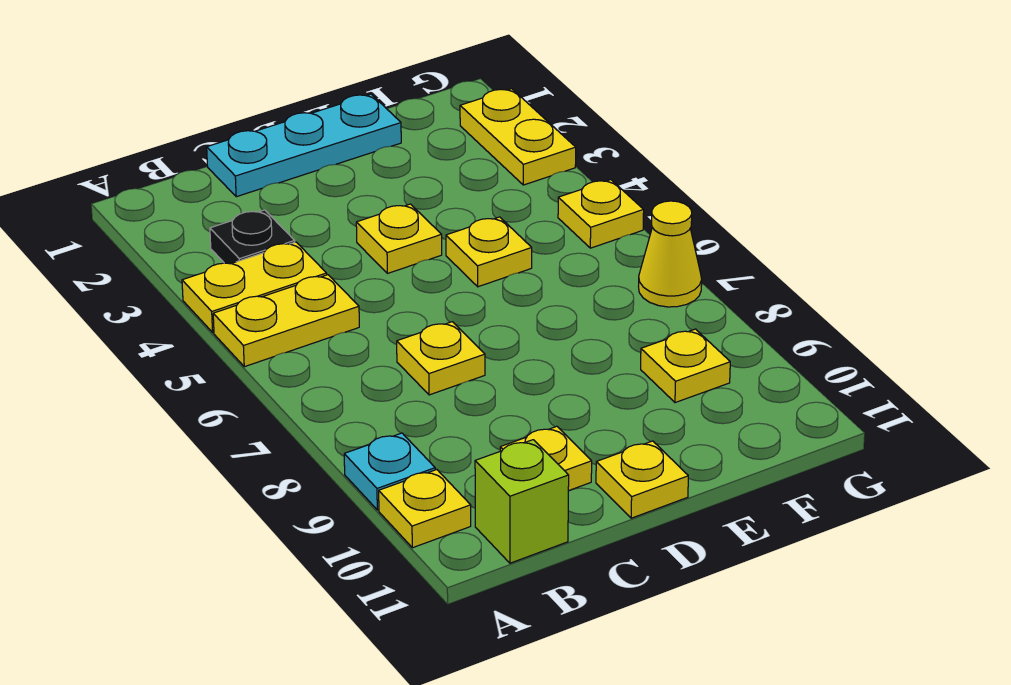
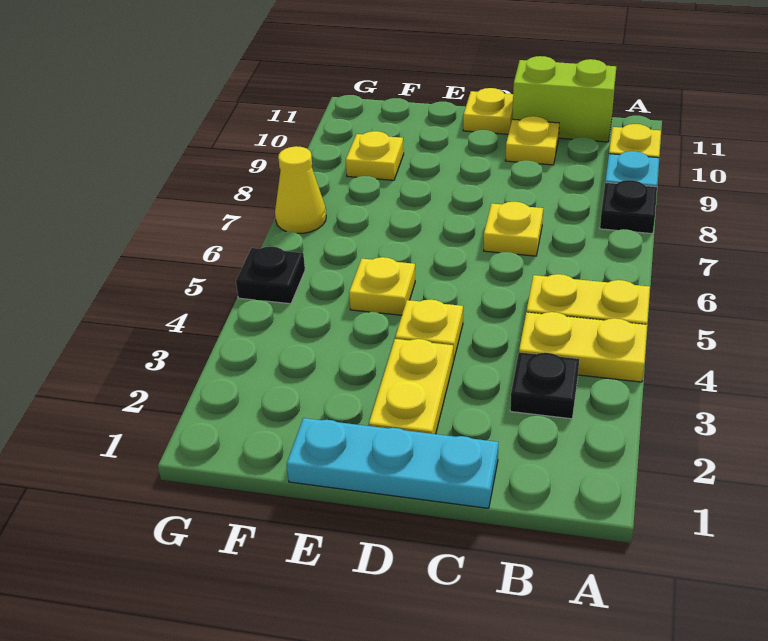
none -> black 1x1 plate [600,180,657,234]
lime 1x1 brick [475,440,569,563] -> lime 1x2 brick [512,56,616,142]
yellow 1x2 plate [460,89,576,185] -> yellow 1x2 plate moved to [369,339,453,434]
yellow 1x1 plate [558,180,644,248] -> black 1x1 plate [236,247,305,304]

